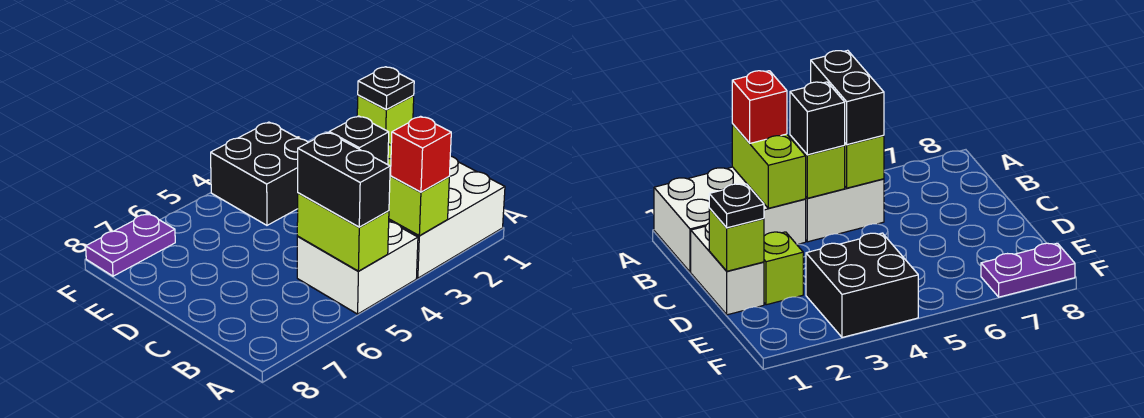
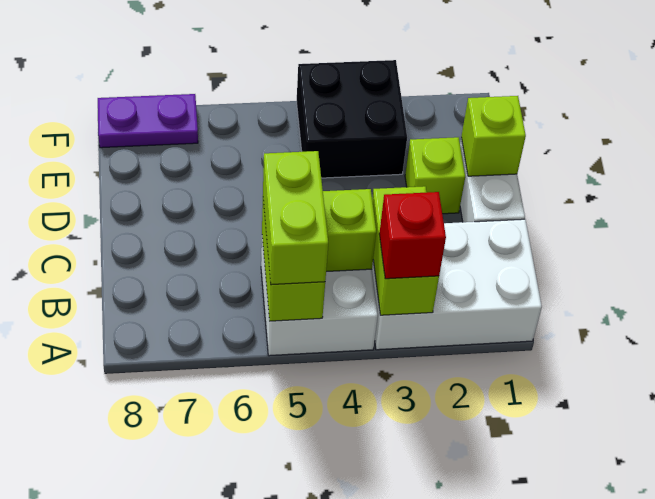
black 1x2 brick [298,132,391,227] -> lime 1x2 brick [263,151,328,285]
black 1x1 brick [329,116,389,165] -> none
black 1x1 plate [358,67,414,109] -> none

